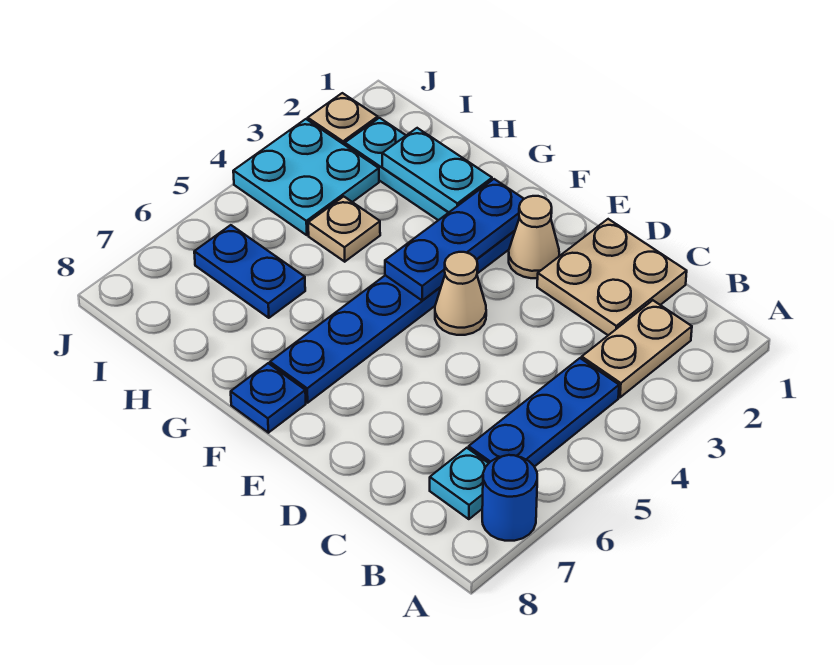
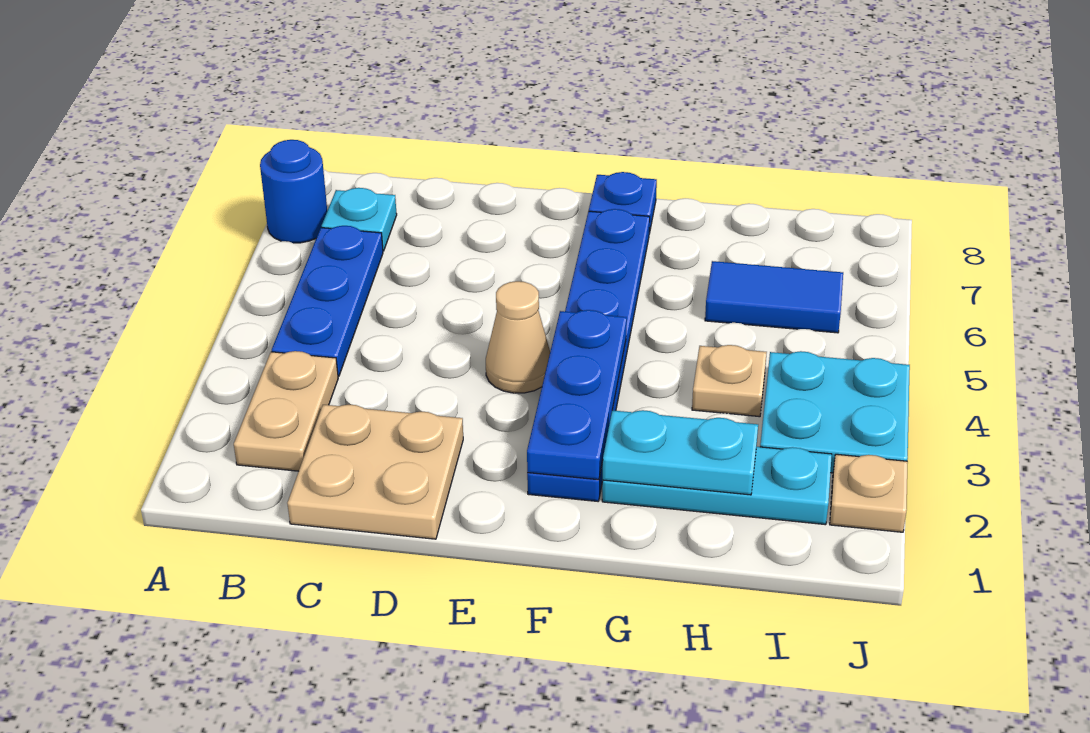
tan 1x1 cone [509,196,559,278] -> none
blue 1x2 plate [194,225,305,318] -> blue 1x2 tile [705,261,843,333]

